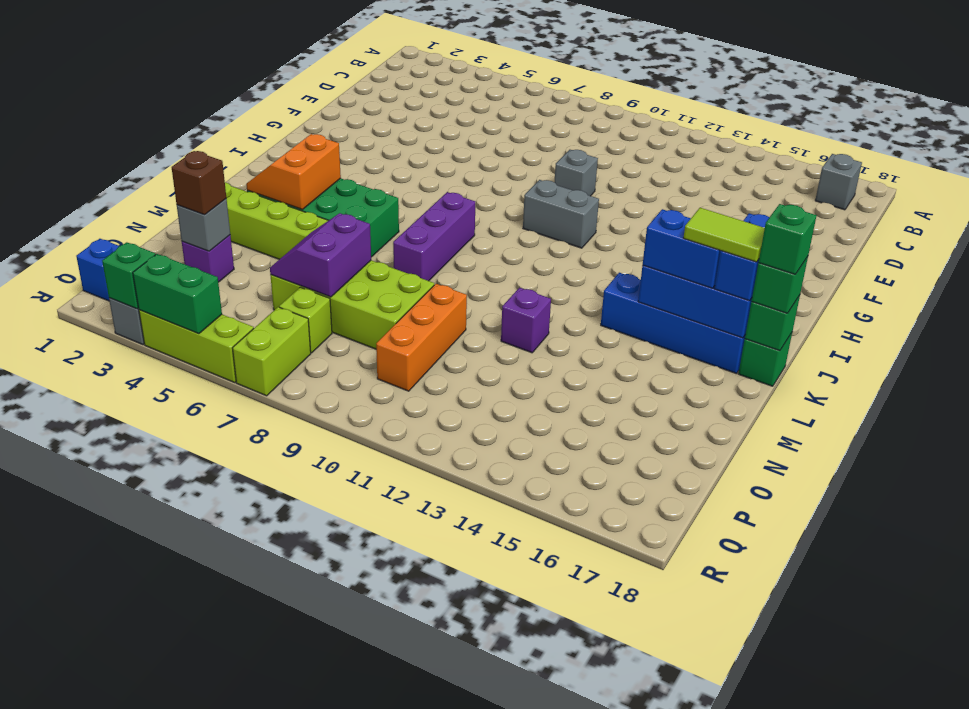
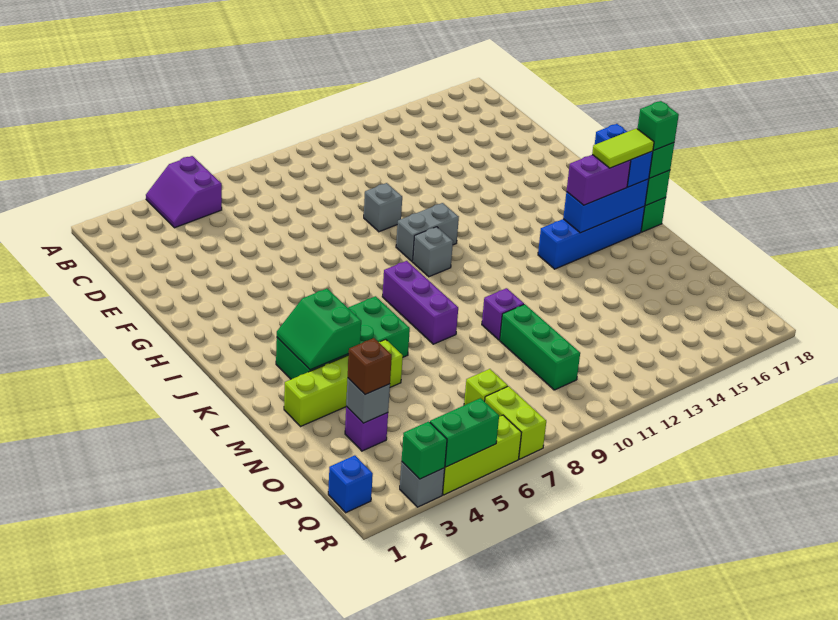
grey 1x1 brick [815,154,862,210] -> grey 1x1 brick moved to [413,227,453,277]
orange 2x2 slope [246,134,341,209] -> green 2x2 slope [277,289,361,370]
blue 1x2 brick [643,209,721,288] -> purple 1x2 brick [567,155,631,205]
purple 1x1 brick [501,288,551,353] -> purple 1x1 brick moved to [482,288,524,340]
lime 2x4 brick [270,260,434,349] -> none
purple 2x2 slope [270,213,371,297] -> purple 2x2 slope moved to [146,156,222,228]
orange 1x3 brick [376,284,467,391] -> green 1x3 brick [500,304,580,390]

